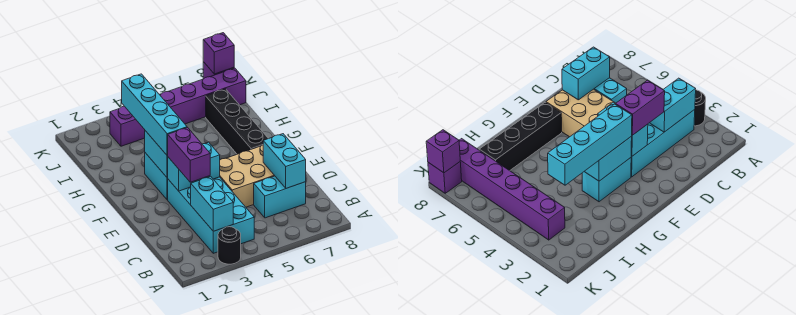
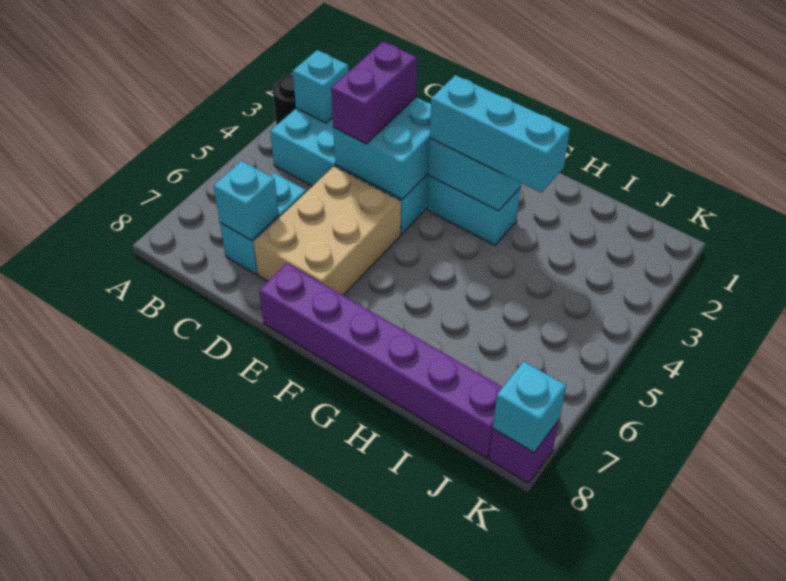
cyan 1x2 brick [191,176,233,231] -> cyan 1x1 brick [293,50,349,123]
cyan 1x2 brick [263,134,306,188] -> cyan 1x1 brick [214,161,279,240]
purple 1x2 brick [168,128,210,182] -> purple 1x2 brick turned to [331,42,417,144]
cyan 1x2 brick [168,142,220,191] -> cyan 2x2 brick [333,98,431,199]
cyan 1x4 brick [122,74,187,156] -> cyan 1x3 brick [430,75,570,193]
black 1x4 brick [206,89,268,154] -> none
purple 1x6 brick [110,68,246,146] -> purple 1x6 brick turned to [259,264,503,458]
purple 1x1 brick [203,33,234,74] -> cyan 1x1 brick [493,362,566,452]

